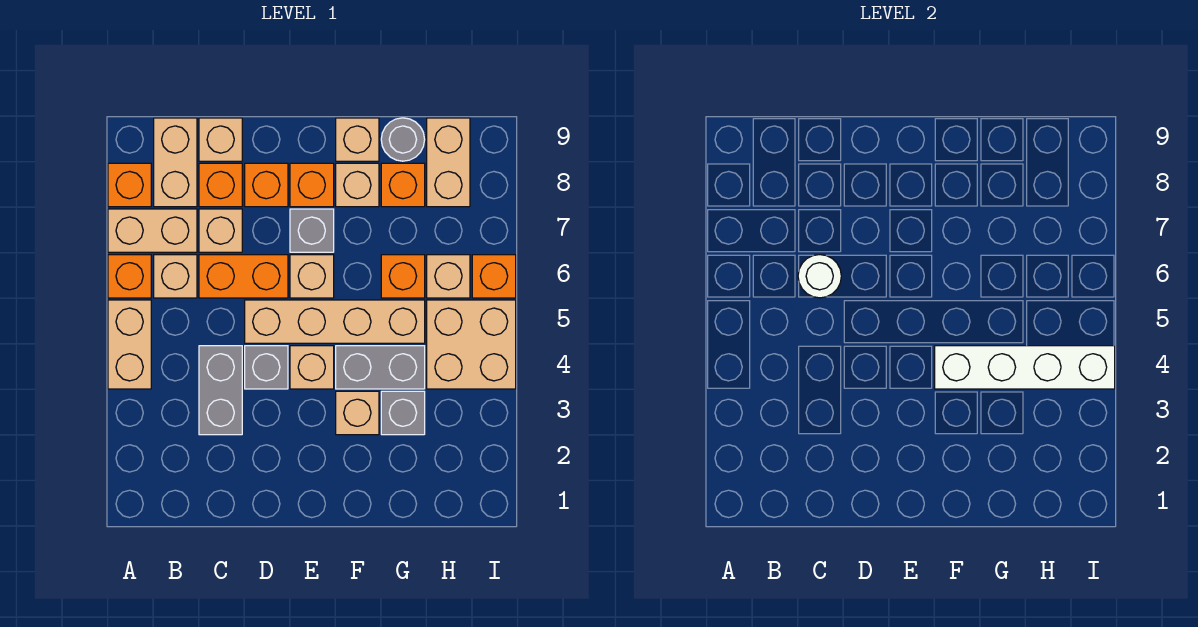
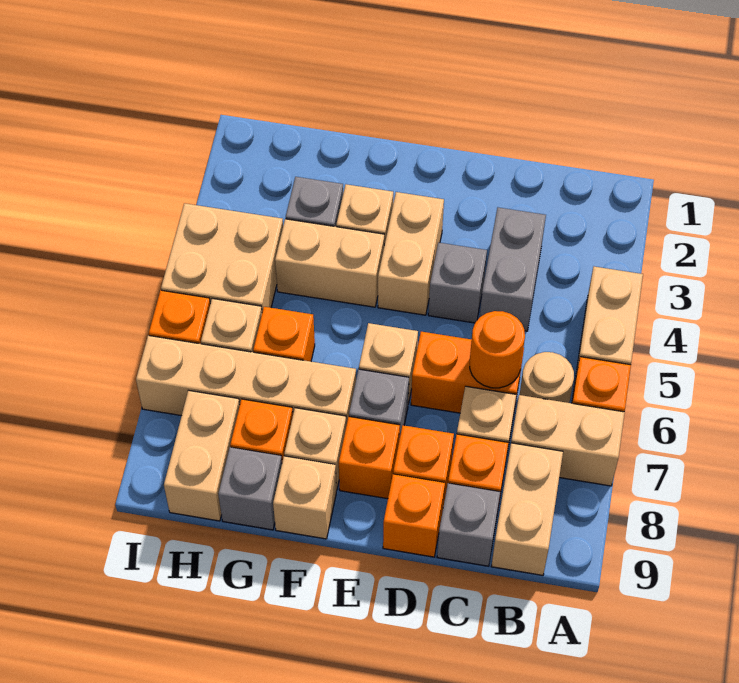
orange 1x1 brick [108,163,151,207] -> orange 1x1 brick moved to [383,474,445,557]
tan 1x1 brick [154,255,197,298] -> tan 1x1 round brick [520,352,574,403]
white 1x1 round brick [798,255,841,298] -> orange 1x1 round brick [470,311,525,388]
tan 1x1 brick [199,118,242,161] -> grey 1x1 brick [437,483,500,566]
tan 1x4 brick [245,300,425,343] -> tan 1x4 brick moved to [136,335,356,426]
tan 1x1 brick [290,346,334,389] -> tan 1x2 brick [378,192,444,315]
grey 1x2 brick [336,346,425,389] -> tan 1x2 brick [275,219,384,307]
white 1x4 brick [935,346,1115,389] -> none
grey 1x1 round brick [381,118,425,161] -> grey 1x1 brick [218,447,282,530]

